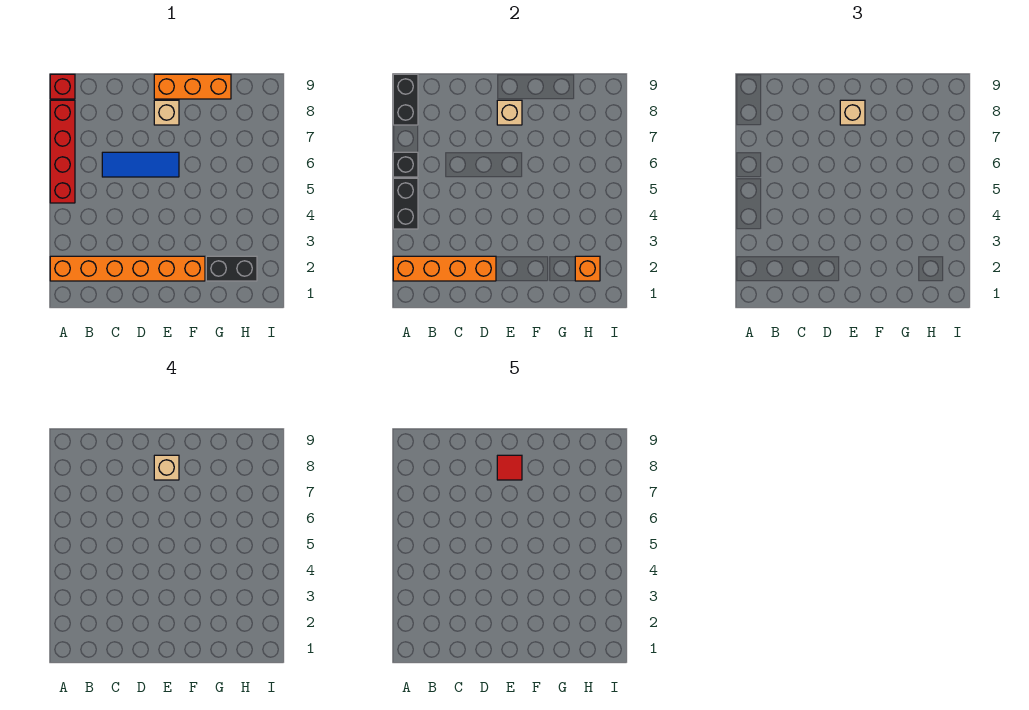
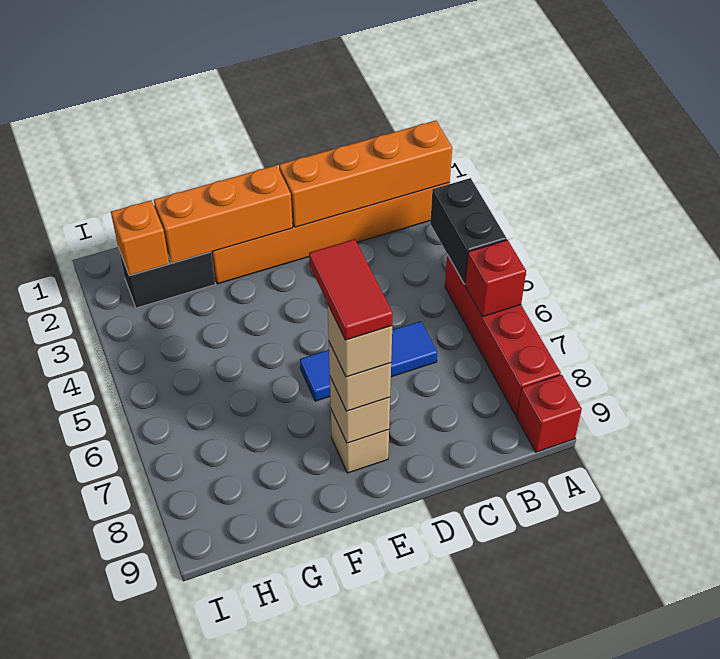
black 1x1 brick [393,152,418,177] -> red 1x1 brick [465,240,526,317]
black 1x2 brick [393,74,418,125] -> none
red 1x1 tile [497,455,522,480] -> red 1x2 tile [309,239,393,340]
orange 1x3 brick [154,74,231,99] -> orange 1x3 brick moved to [154,165,293,263]

